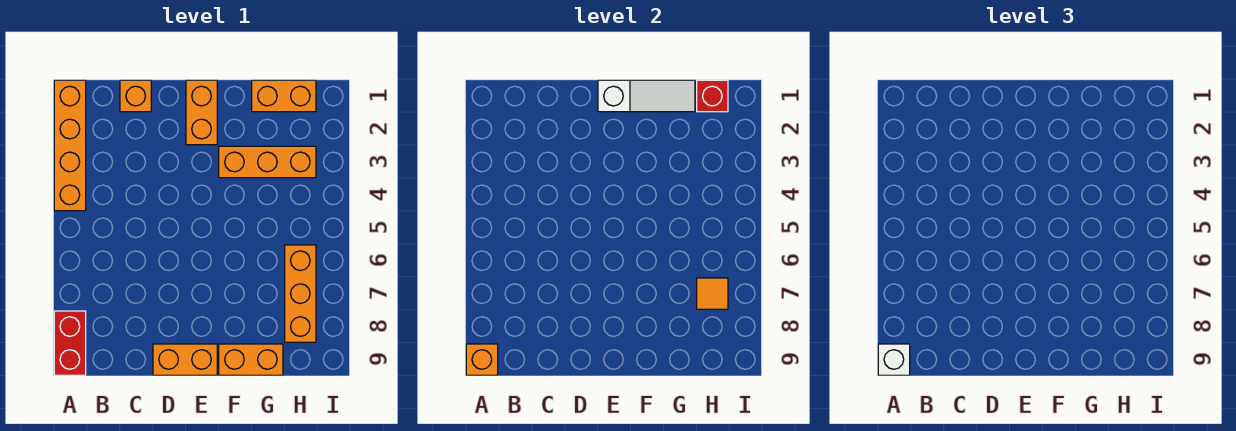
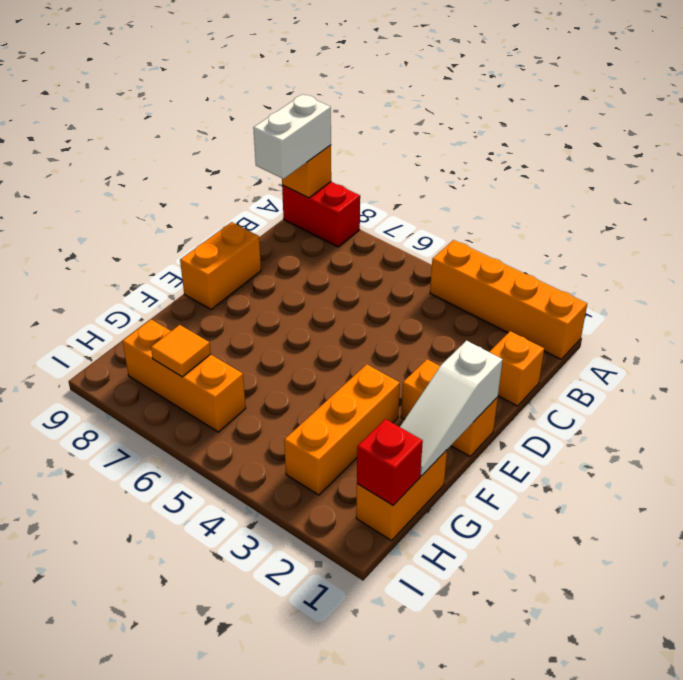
white 1x1 brick [878,344,910,375] -> white 1x2 brick [253,94,331,179]
orange 1x2 brick [219,344,283,375] -> none

